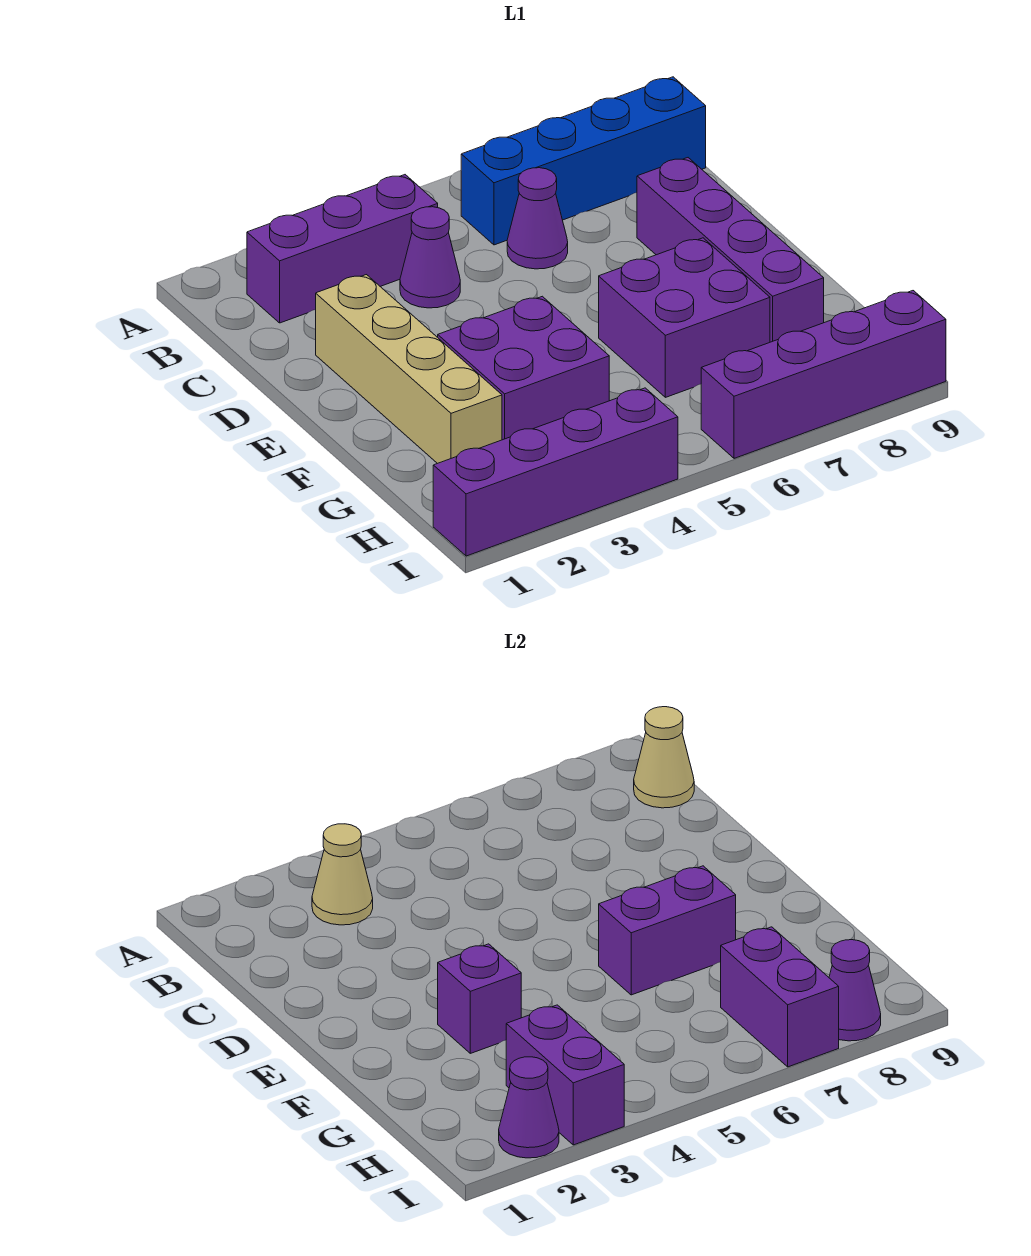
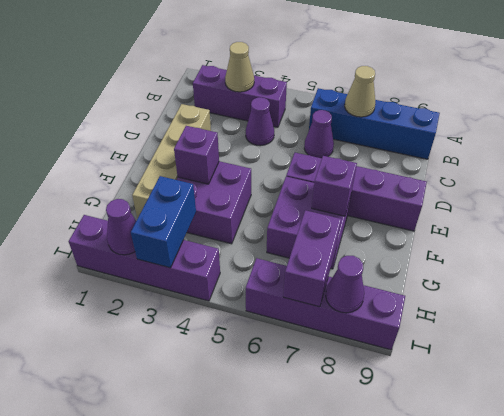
tan 1x1 cone [634,707,694,808] -> tan 1x1 cone moved to [345,66,375,117]
purple 1x4 brick [637,158,824,342] -> purple 1x4 brick turned to [286,153,427,231]
purple 1x2 brick [599,866,736,995] -> purple 1x1 brick [312,156,357,216]
purple 1x2 brick [506,1005,624,1145] -> blue 1x2 brick [131,176,196,268]

